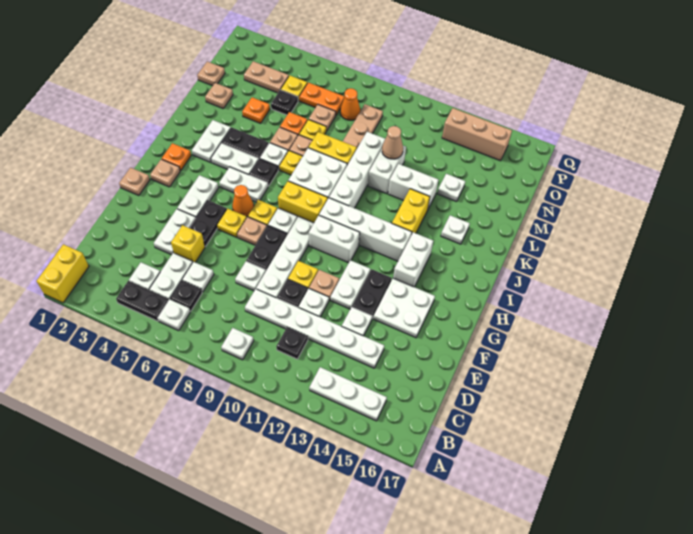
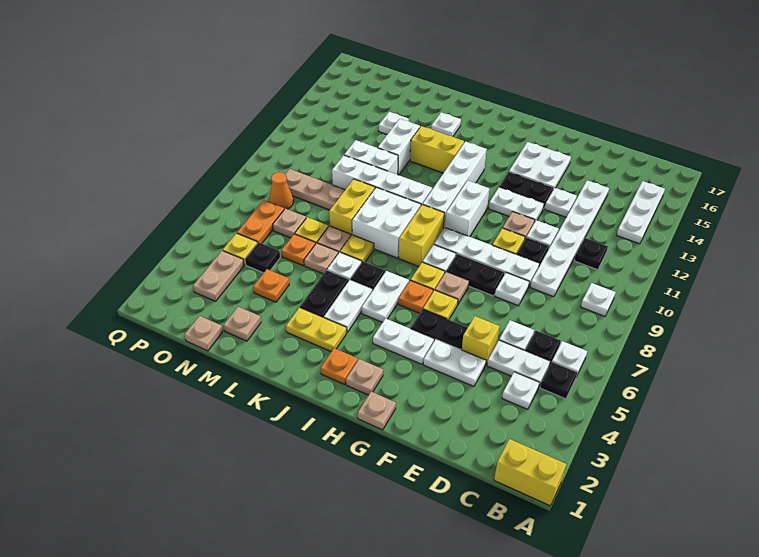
black 1x2 plate [116,281,169,321] -> black 1x1 plate [540,362,578,399]
orange 1x1 cone [232,185,254,216] -> orange 1x1 plate [398,280,433,313]
white 1x2 brick [393,232,433,287] -> none
white 1x2 plate [192,120,231,162] -> yellow 1x2 plate [286,307,347,352]
tan 1x1 cone [382,126,403,159] -> none
tan 1x3 brick [442,108,512,161] -> none

